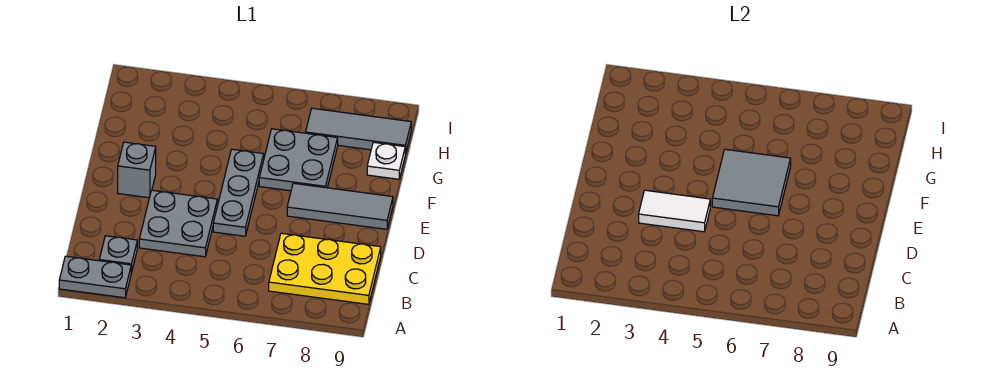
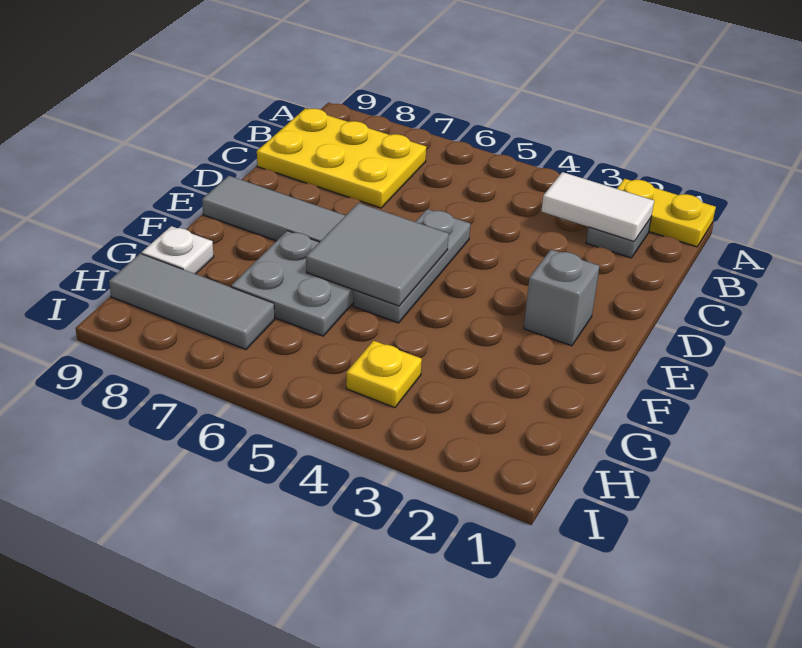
grey 1x2 plate [59,256,131,298] -> yellow 1x2 plate [617,179,716,247]
grey 2x2 plate [139,190,217,257] -> none
white 1x2 tile [639,190,710,232] -> white 1x2 tile moved to [541,172,654,241]
none -> yellow 1x1 plate [346,341,422,408]

